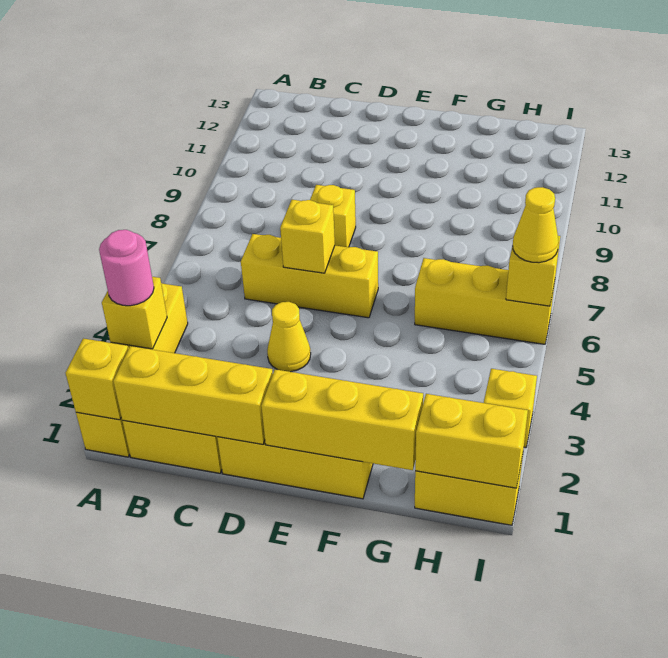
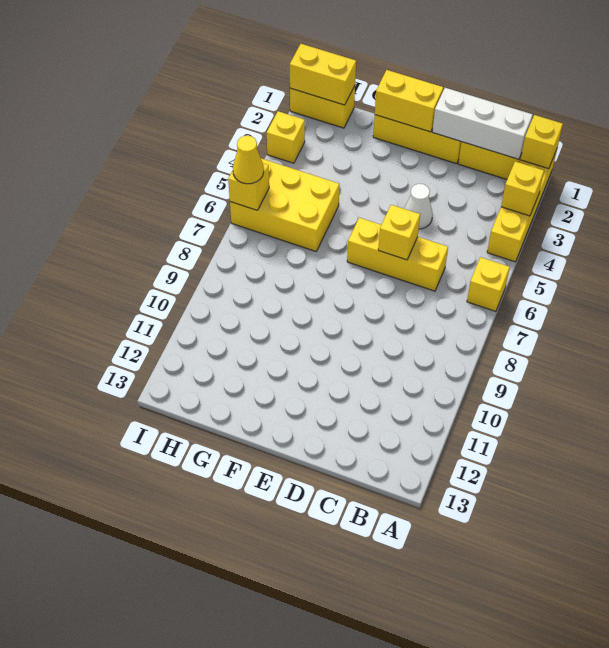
pink 1x1 round brick [99,230,154,306] -> none
yellow 1x3 brick [113,346,273,444] -> white 1x3 brick [432,88,533,159]
yellow 1x1 cone [267,302,311,372] -> white 1x1 cone [404,184,433,229]
yellow 1x1 brick [310,185,356,247] -> yellow 1x1 brick moved to [467,257,510,311]
yellow 1x3 brick [261,369,423,470] -> yellow 1x2 brick [375,70,443,132]
yellow 1x3 brick [415,258,555,344] -> yellow 2x3 brick [230,158,339,251]

